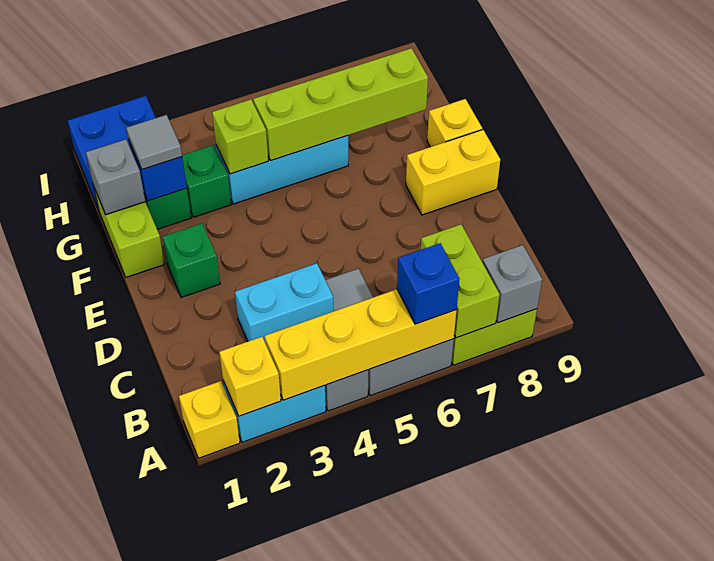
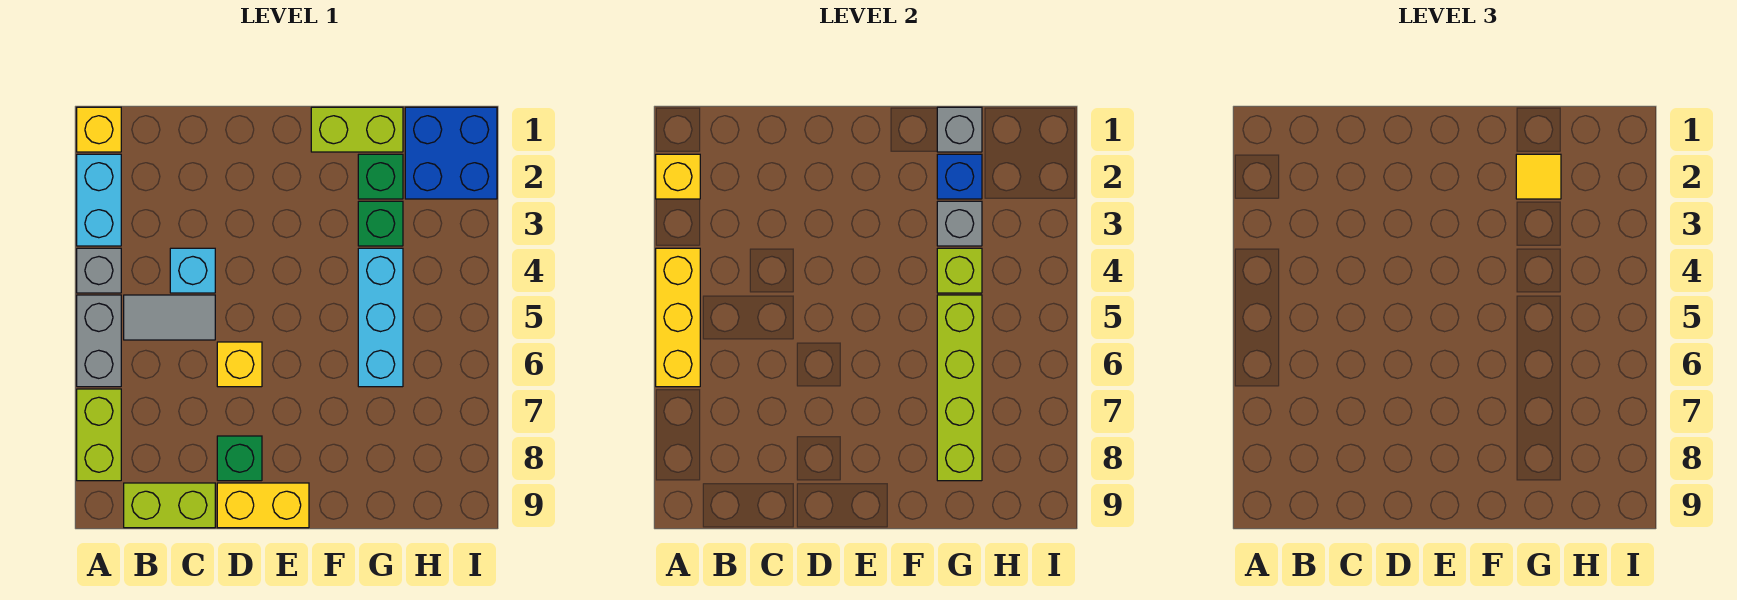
yellow 1x4 brick [265,289,457,400] -> yellow 1x3 brick [656,248,700,387]
blue 1x1 brick [397,243,460,324] -> none
lime 1x2 brick [421,224,500,338] -> lime 1x2 brick moved to [124,483,215,528]
grey 1x1 brick [482,245,542,323] -> grey 1x1 brick moved to [937,201,982,246]
cyan 1x2 brick [235,263,334,341] -> cyan 1x1 brick [170,248,215,293]
green 1x1 brick [163,223,220,298] -> green 1x1 brick moved to [217,436,262,481]
yellow 1x2 brick [406,130,500,215] -> yellow 1x2 brick turned to [217,483,309,528]
yellow 1x1 brick [427,99,482,147] -> yellow 1x1 brick moved to [217,342,262,387]
grey 1x1 tile [126,115,182,169] -> yellow 1x1 tile [1516,154,1561,199]

